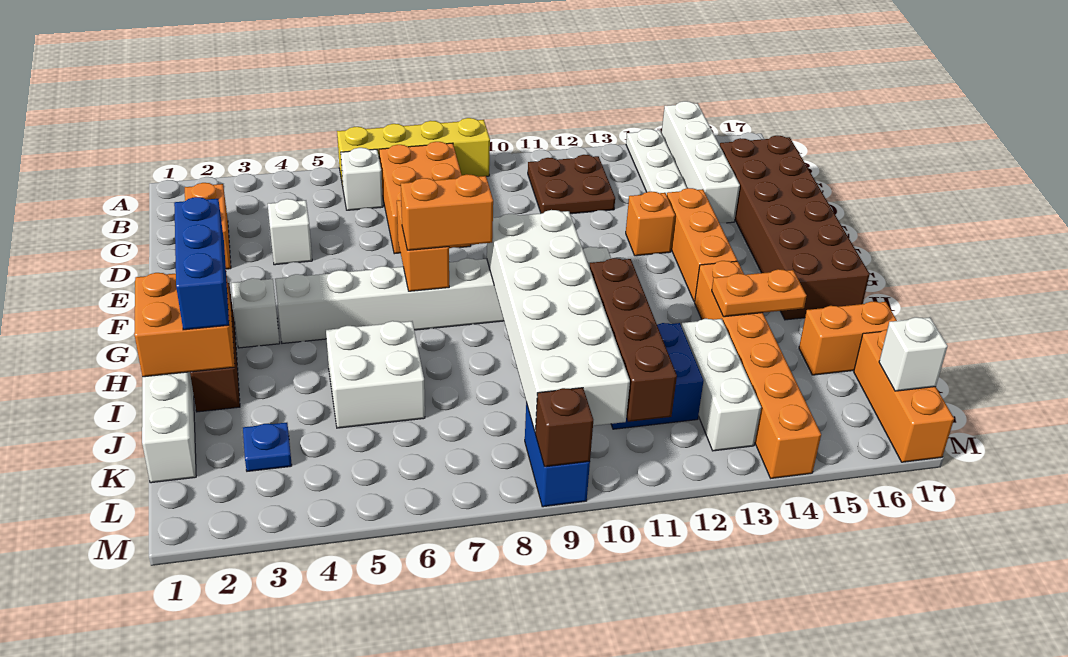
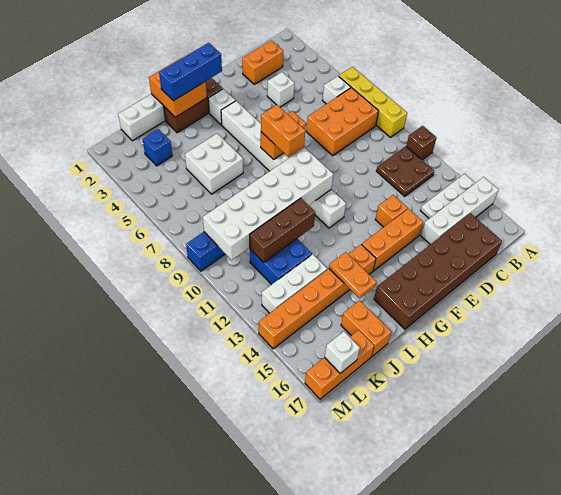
brown 1x4 brick [590,258,677,422] -> brown 1x3 brick [250,198,315,263]
blue 1x1 plate [243,423,292,471] -> blue 1x1 brick [143,129,172,166]
brown 1x1 brick [535,388,593,467] -> brown 1x1 brick moved to [406,126,436,160]

